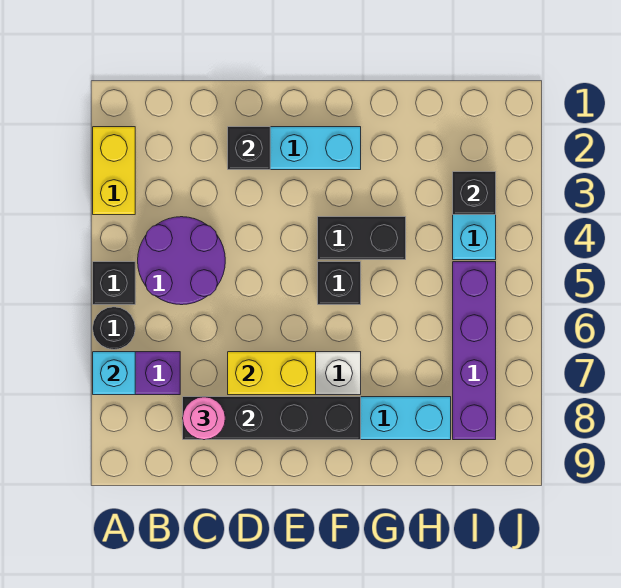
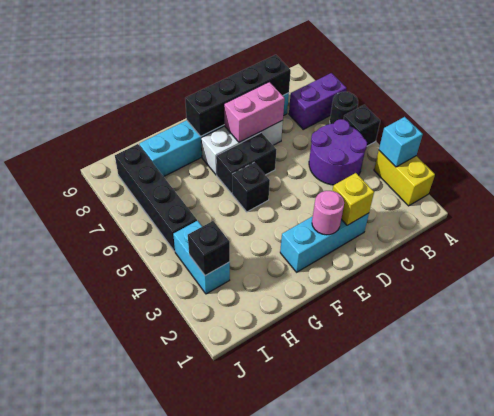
cyan 1x1 brick [93,352,135,395] -> cyan 1x1 brick moved to [379,117,423,167]
pink 1x1 round brick [183,397,225,440] -> pink 1x1 round brick moved to [312,191,344,235]
black 1x1 brick [228,127,270,170] -> yellow 1x1 brick [332,173,374,225]
yellow 1x2 brick [228,352,316,395] -> pink 1x2 brick [224,82,285,142]
black 1x2 brick [318,217,406,260] -> black 1x2 brick moved to [216,133,276,193]
purple 1x4 brick [453,262,496,440] -> black 1x4 brick [115,144,197,251]

